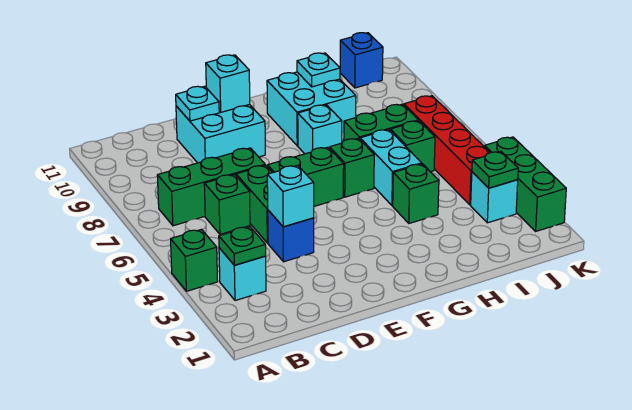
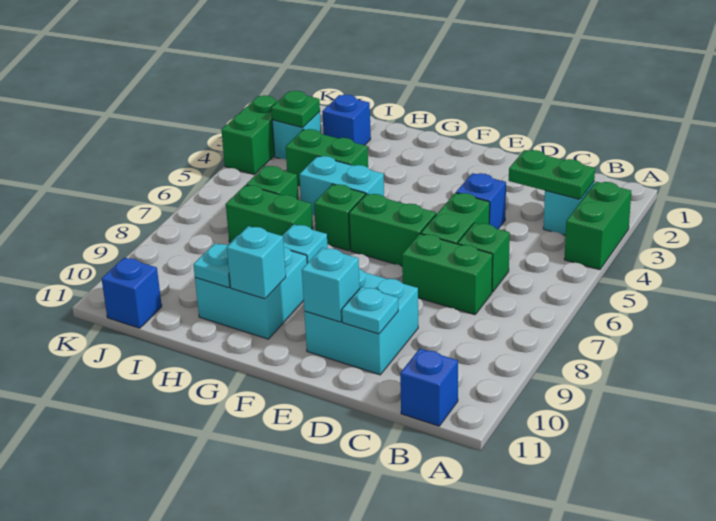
green 1x1 brick [171,229,218,291] -> green 1x2 brick [564,182,631,270]
green 1x1 plate [219,227,266,265] -> green 1x2 plate [509,150,595,199]
green 1x3 brick [157,148,265,226] -> green 1x2 brick [402,234,493,315]
none -> blue 1x1 brick [400,349,458,426]
cyan 1x1 brick [267,165,314,227] -> cyan 1x1 brick moved to [227,226,286,299]
green 1x1 brick [393,164,439,223] -> green 1x2 brick [286,129,368,186]
cyan 1x2 brick [360,130,422,206] -> cyan 1x2 brick turned to [299,156,384,215]
none -> blue 1x1 brick [322,95,371,145]
red 1x4 brick [404,96,490,205] -> none
green 1x3 brick [485,137,566,231] -> green 1x2 brick [221,95,278,175]

